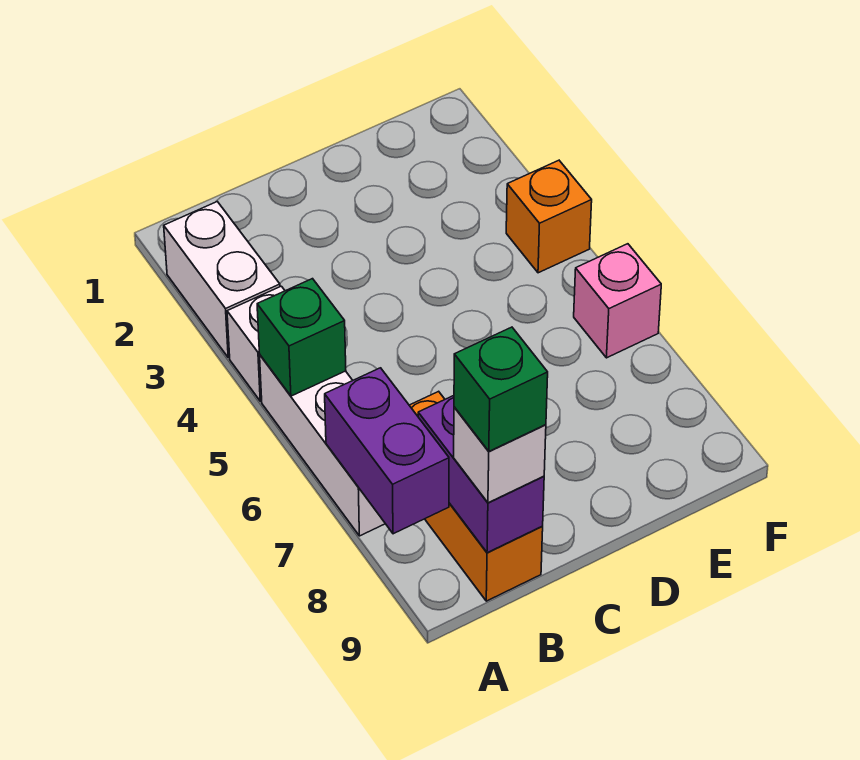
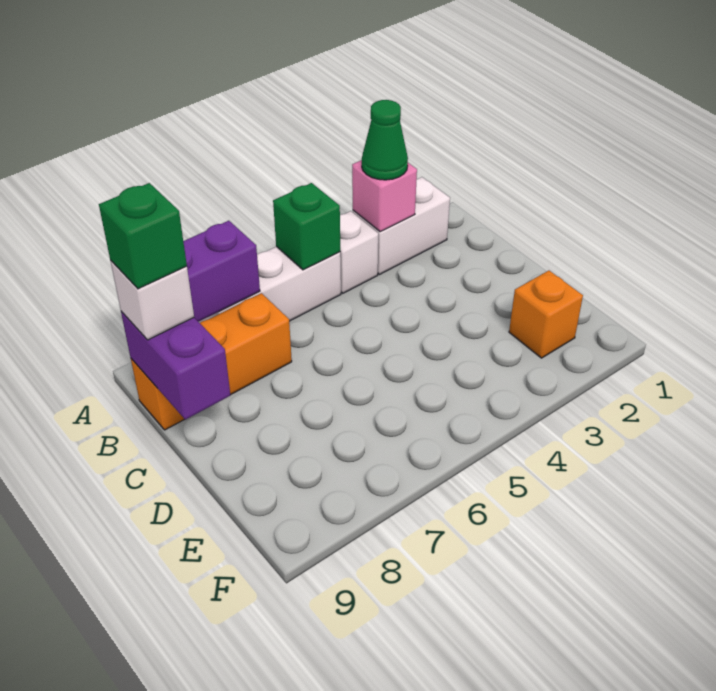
none -> green 1x1 cone [362,100,408,180]
purple 1x2 brick [418,396,544,553] -> purple 1x2 brick turned to [121,312,230,420]
orange 1x1 brick [506,160,592,273] -> orange 1x1 brick moved to [509,271,583,358]
pink 1x1 brick [574,244,661,358] -> pink 1x1 brick moved to [352,160,417,232]

